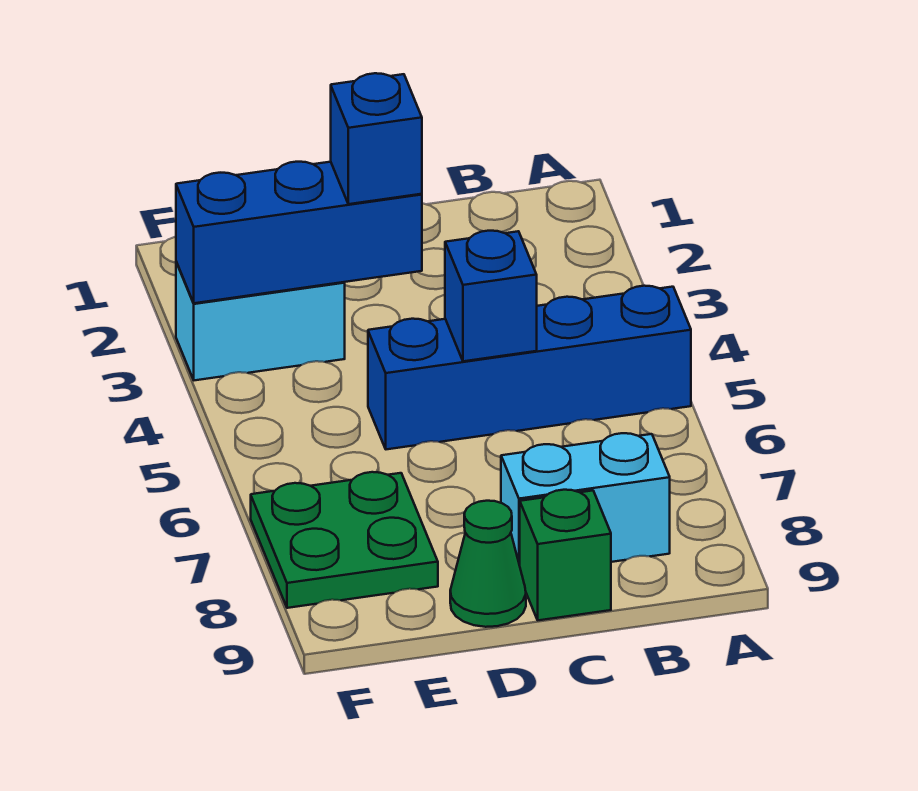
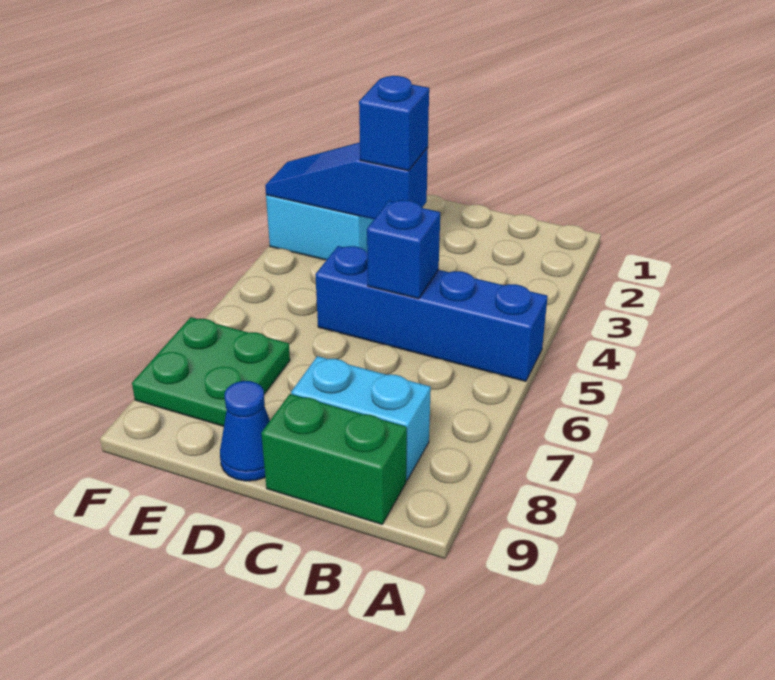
green 1x1 brick [520,490,611,620] -> green 1x2 brick [261,394,407,524]
blue 1x3 brick [176,162,422,303] -> blue 1x3 slope [265,142,428,219]
green 1x1 cone [450,501,526,627] -> blue 1x1 cone [220,381,270,481]

